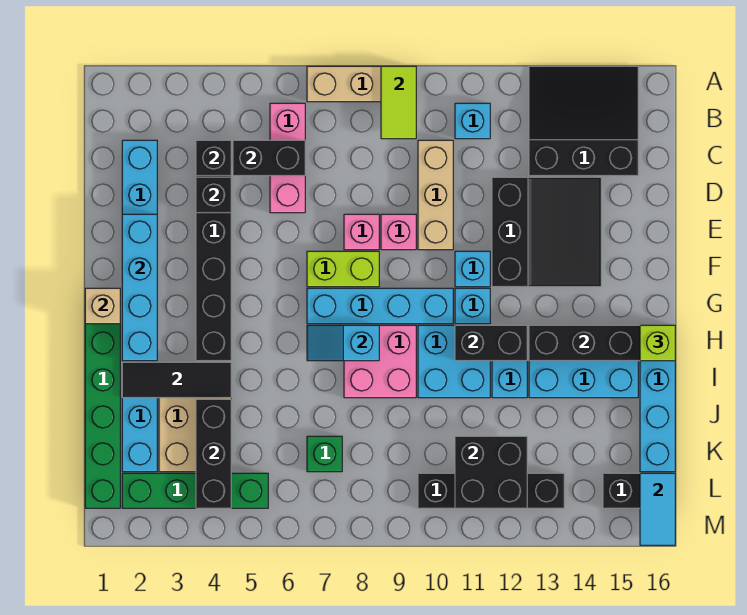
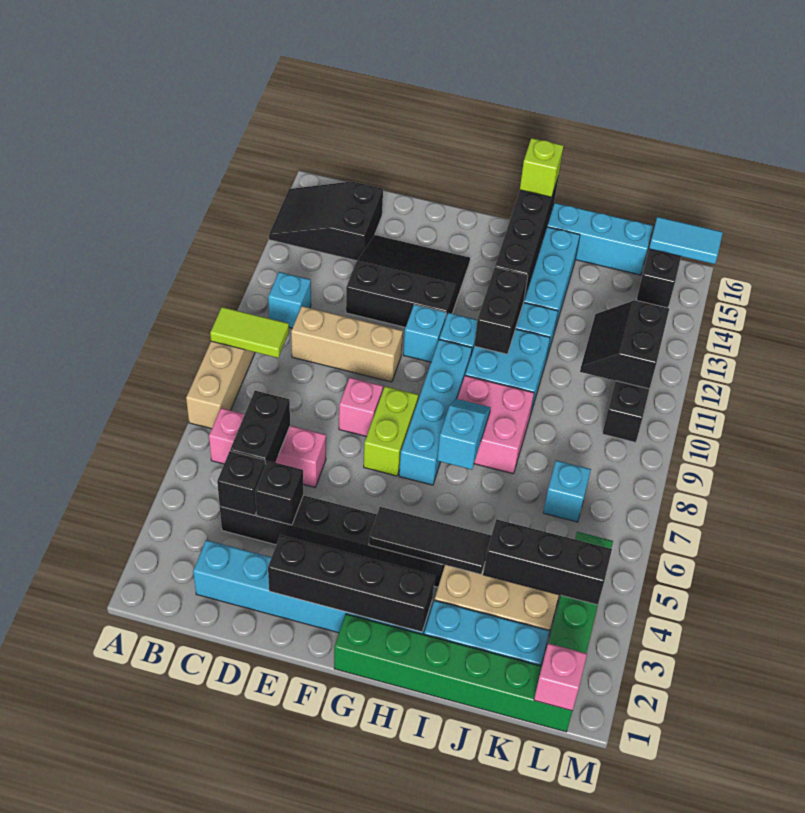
black 3x3 slope [529,66,638,176] -> black 2x3 slope [269,181,383,261]
cyan 1x4 brick [122,214,157,361] -> black 1x4 brick [268,535,435,632]
pink 1x1 brick [381,214,416,250] -> pink 1x1 brick moved to [534,643,587,711]
tan 1x1 brick [85,288,120,324] -> none
cyan 1x2 slope [307,325,379,361] -> cyan 1x2 slope turned to [437,399,490,470]
black 1x3 tile [122,362,231,398] -> black 1x3 tile turned to [369,507,491,574]
green 1x1 brick [307,436,342,472] -> cyan 1x1 brick [543,460,591,522]
black 2x2 brick [455,436,527,508] -> black 2x2 slope [580,300,669,389]

